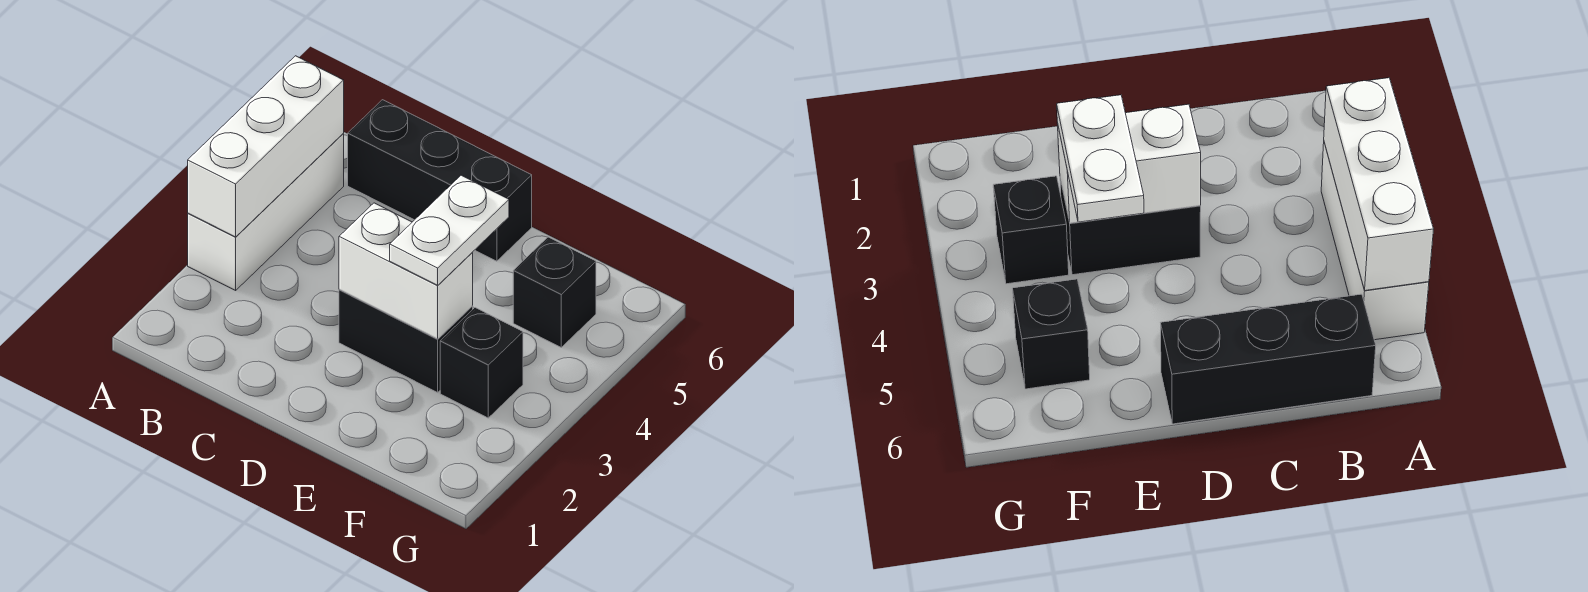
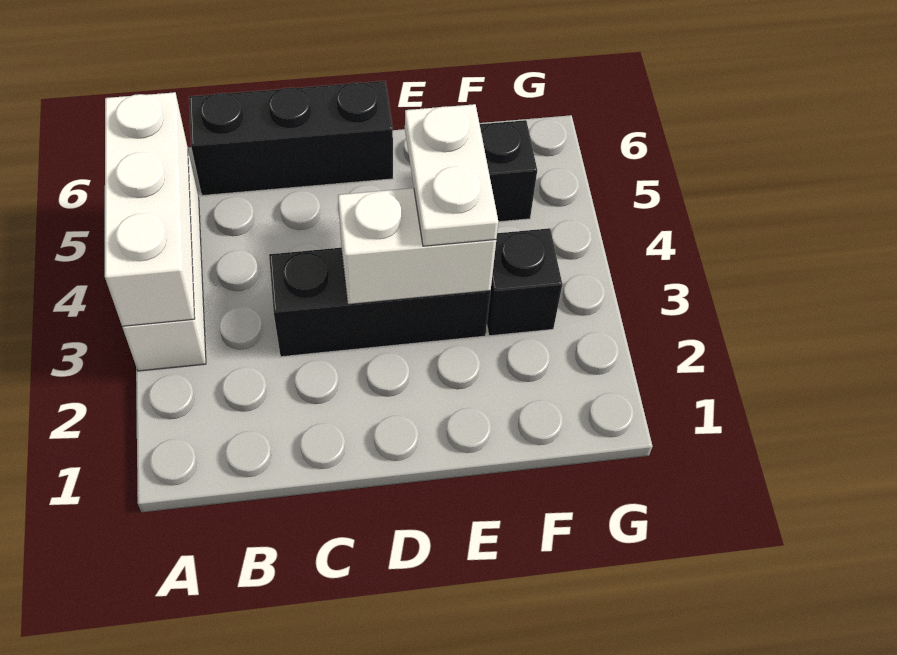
black 1x2 brick [339,290,473,392] -> black 1x3 brick [269,248,491,357]

